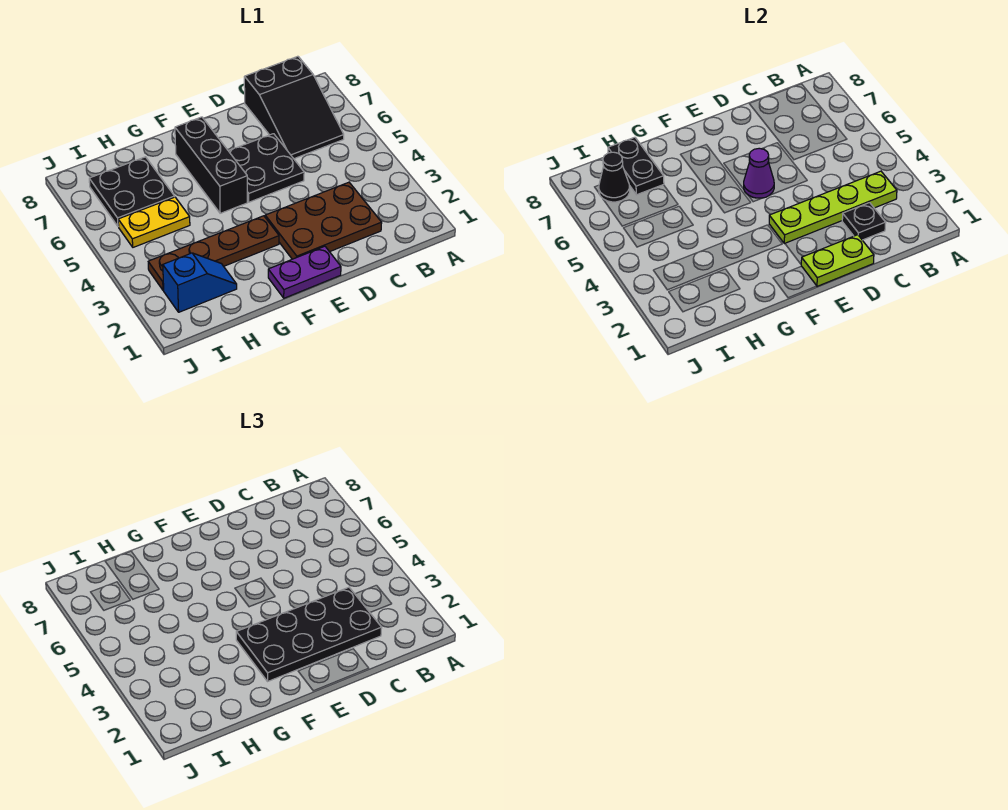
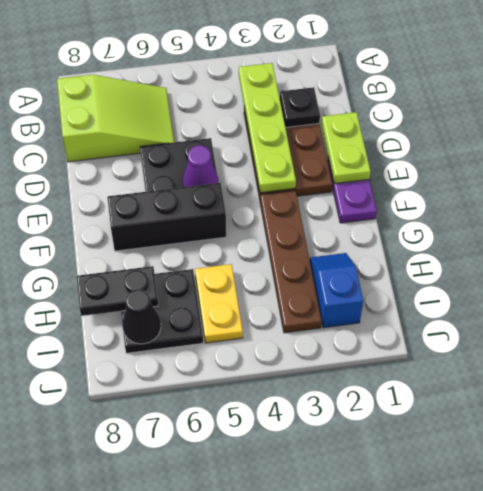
black 2x3 slope [244,56,344,159] -> lime 2x3 slope [57,75,174,162]
black 2x4 plate [236,587,382,682] -> none

